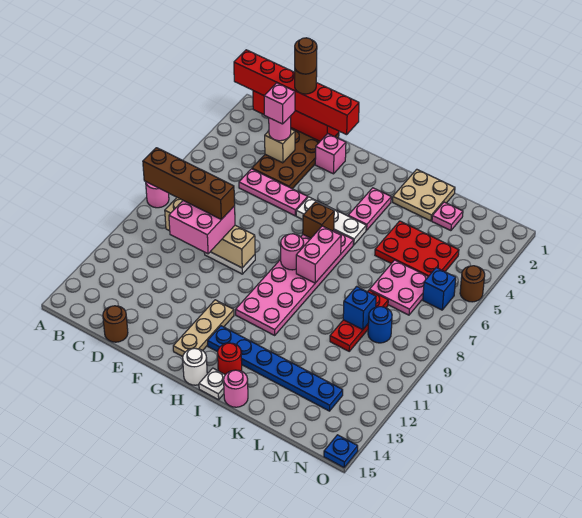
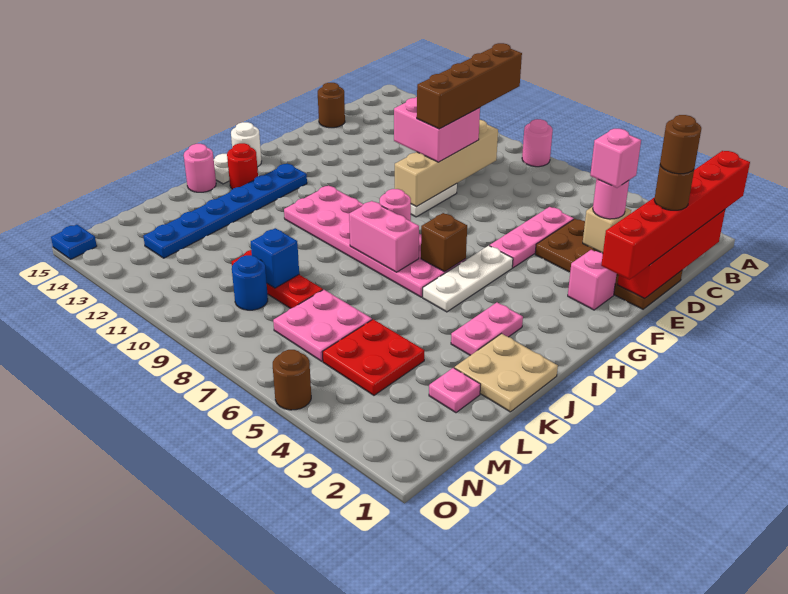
tan 1x3 plate [173,300,234,357] -> none
pink 1x2 plate [348,188,391,230] -> pink 1x2 plate turned to [451,303,523,355]
red 2x3 plate [375,221,459,277] -> red 2x2 plate [323,319,424,395]
blue 1x1 brick [423,267,456,310] -> none

